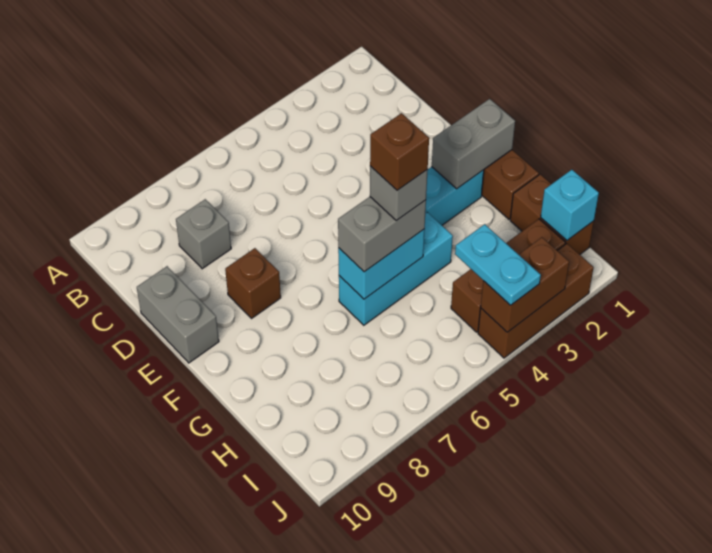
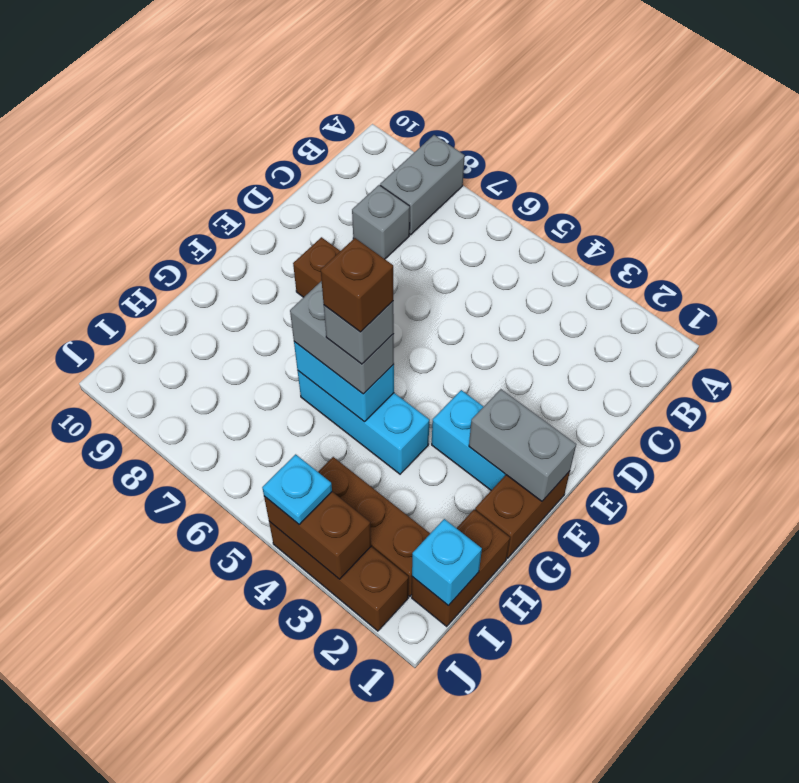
grey 1x2 brick [137,266,219,363] -> grey 1x2 brick moved to [380,135,465,235]
cyan 1x2 plate [455,224,541,305] -> cyan 1x1 plate [262,454,332,524]

